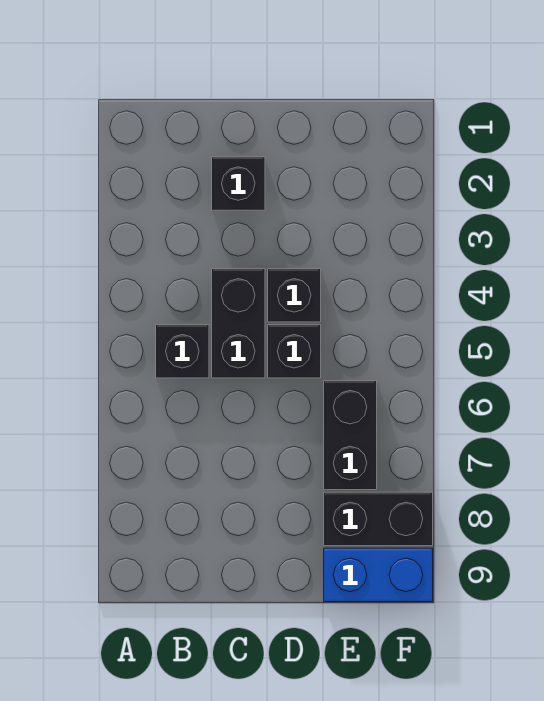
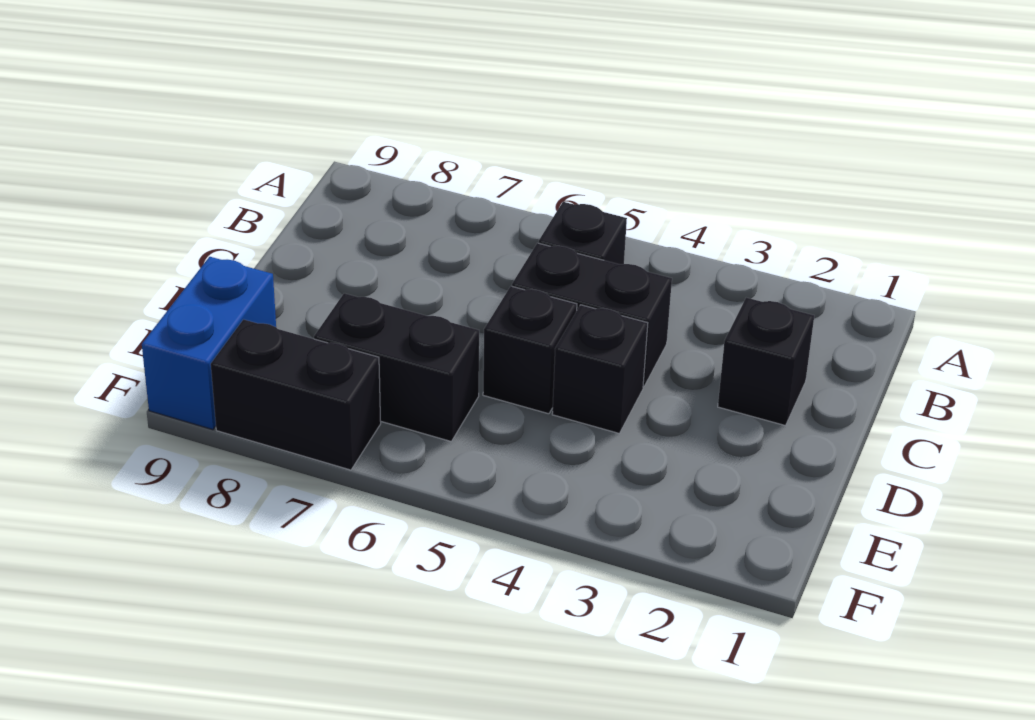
black 1x2 brick [324,492,433,546] -> black 1x2 brick turned to [211,319,381,470]

